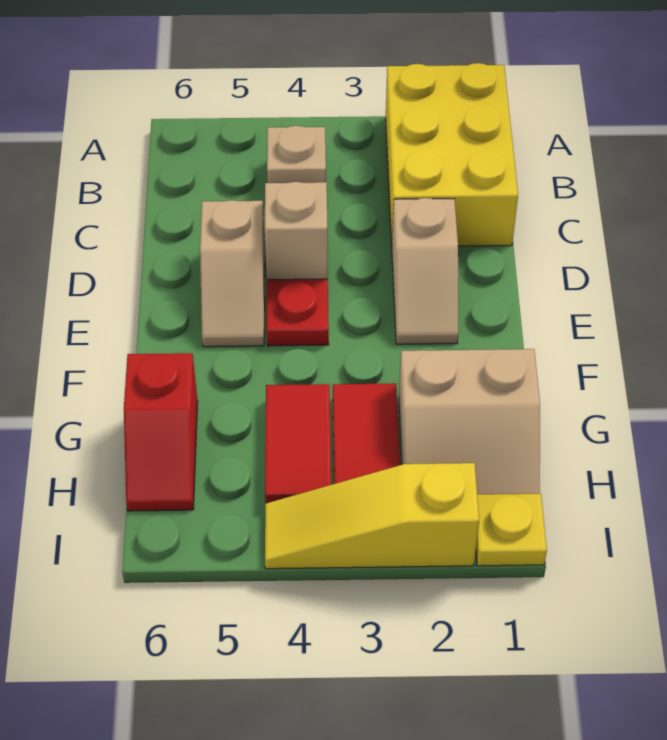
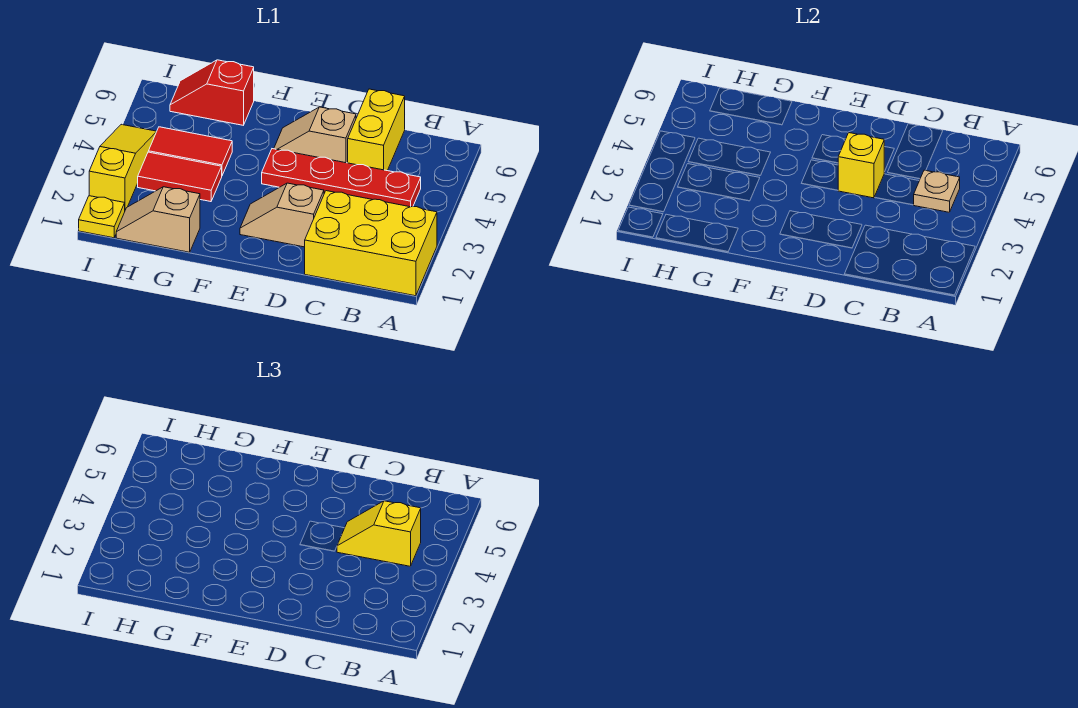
none -> yellow 1x2 slope [337,501,421,566]
none -> yellow 1x2 brick [348,89,405,171]
tan 1x1 brick [265,182,328,280] -> yellow 1x1 brick [838,133,885,198]
tan 2x2 slope [399,349,540,494] -> tan 1x2 slope [116,187,200,252]

